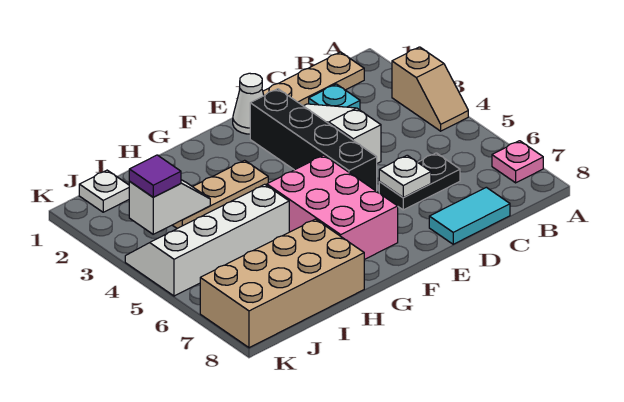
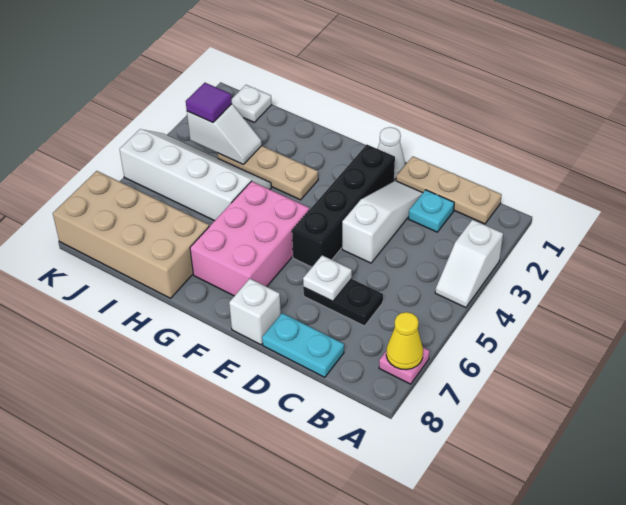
tan 1x2 slope [392,47,468,131] -> white 1x2 slope [435,220,503,308]
none -> yellow 1x1 cone [386,312,423,370]
cyan 1x2 tile [429,187,510,244] -> cyan 1x2 plate [262,313,344,377]
none -> white 1x1 brick [229,279,281,345]

